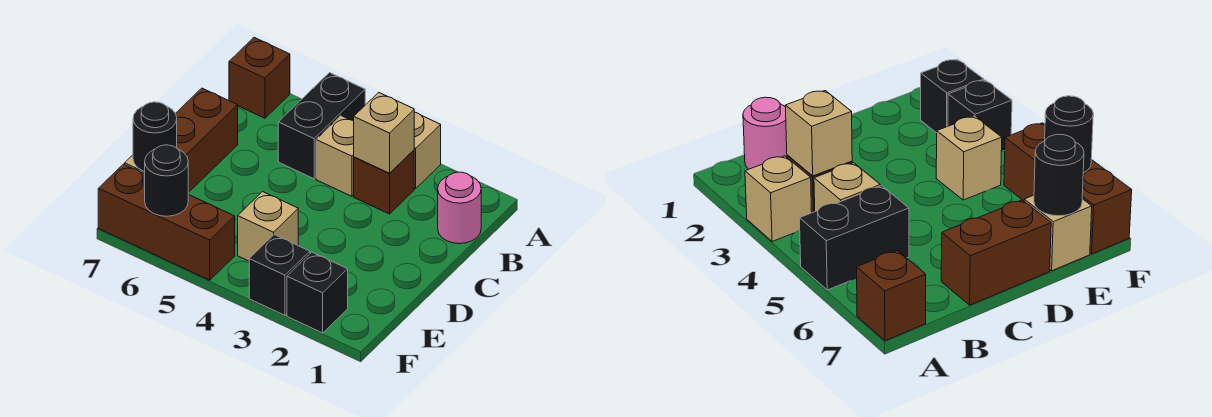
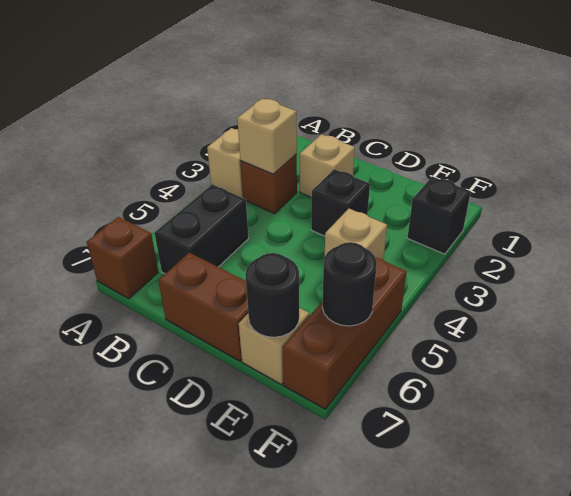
black 1x2 brick [278,73,365,179] -> black 1x2 brick turned to [155,184,249,274]
pink 1x1 round brick [438,172,481,244] -> none
tan 1x1 brick [316,116,354,196] -> tan 1x1 brick moved to [299,134,355,198]
black 1x1 brick [249,235,310,315] -> black 1x1 brick moved to [311,169,370,236]

